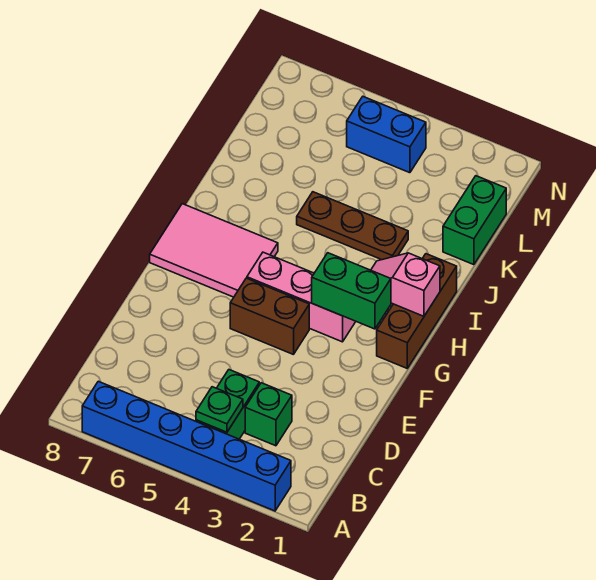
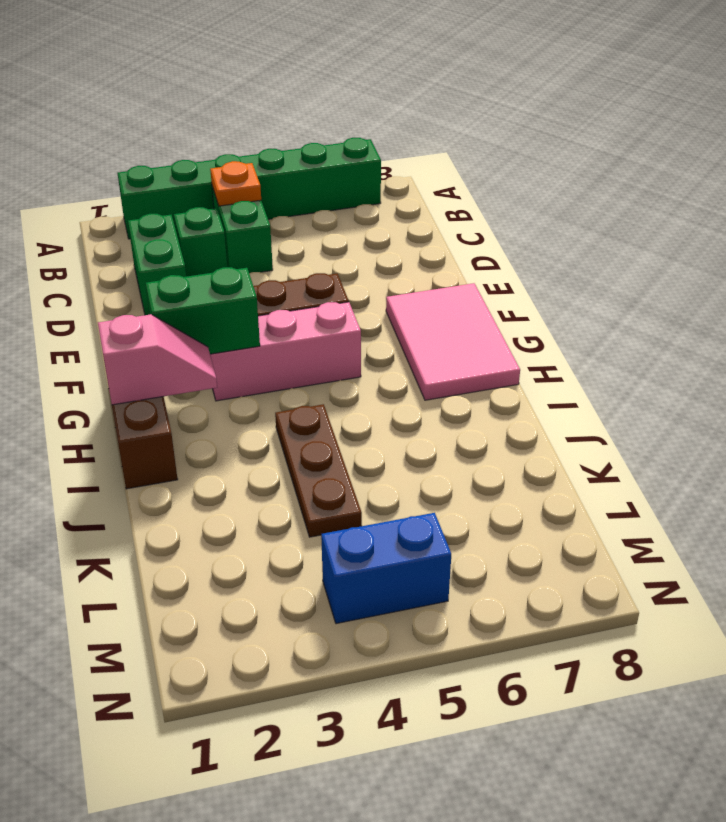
blue 1x6 brick [82,381,291,511] -> green 1x6 brick [117,138,381,239]
green 1x1 plate [196,387,243,432] -> orange 1x1 plate [210,161,261,206]
pink 2x3 tile [150,204,278,297] -> pink 2x3 tile turned to [386,283,520,400]
brown 1x3 plate [297,192,408,260] -> brown 1x3 plate turned to [275,404,362,537]
green 1x2 brick [443,176,506,265] -> green 1x2 brick moved to [128,214,186,315]

